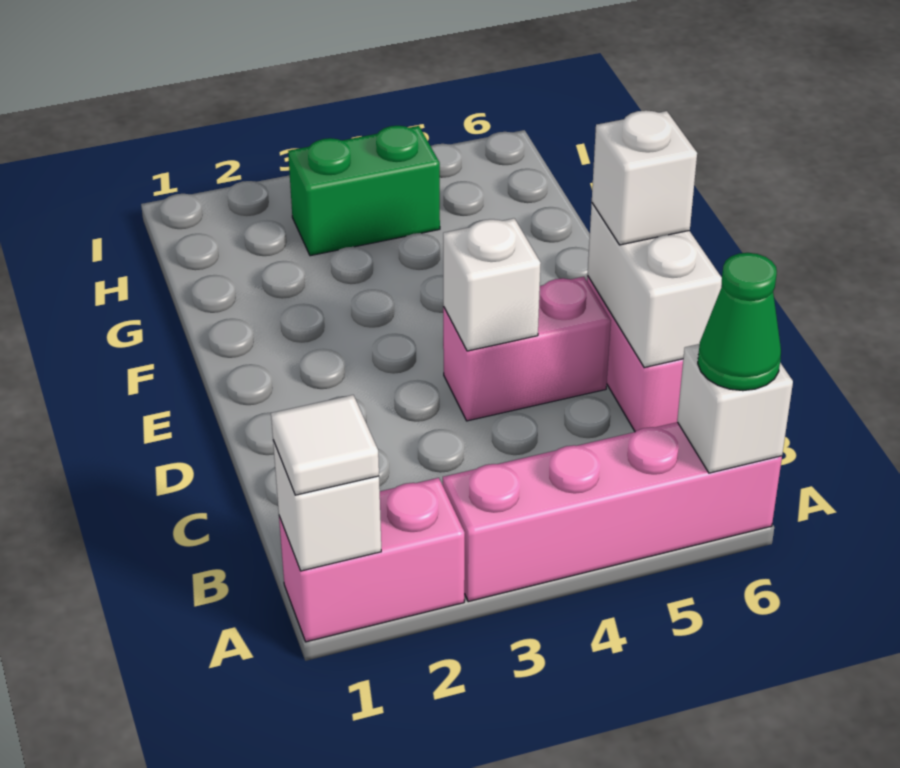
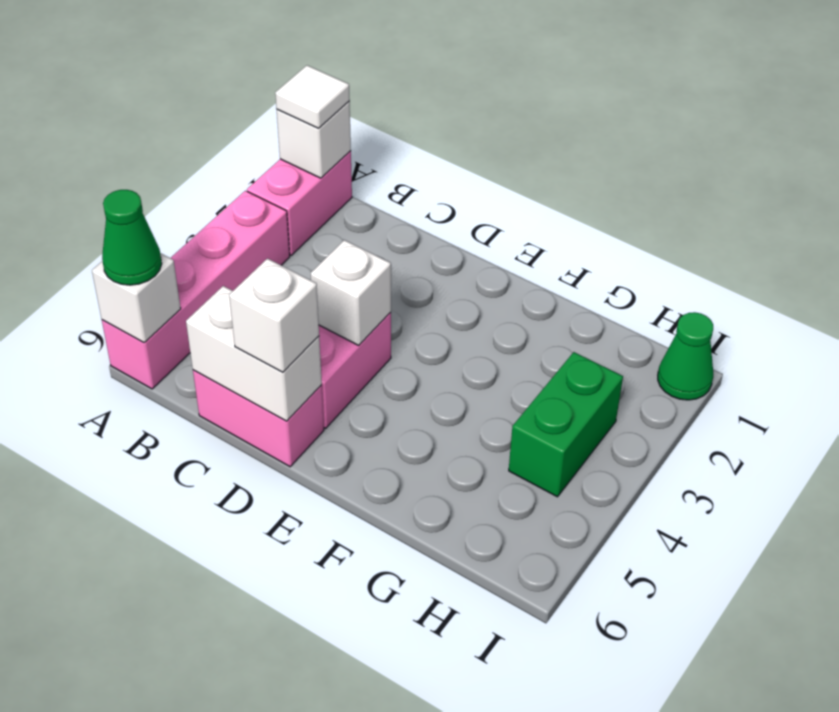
none -> green 1x1 cone [658,312,713,400]

